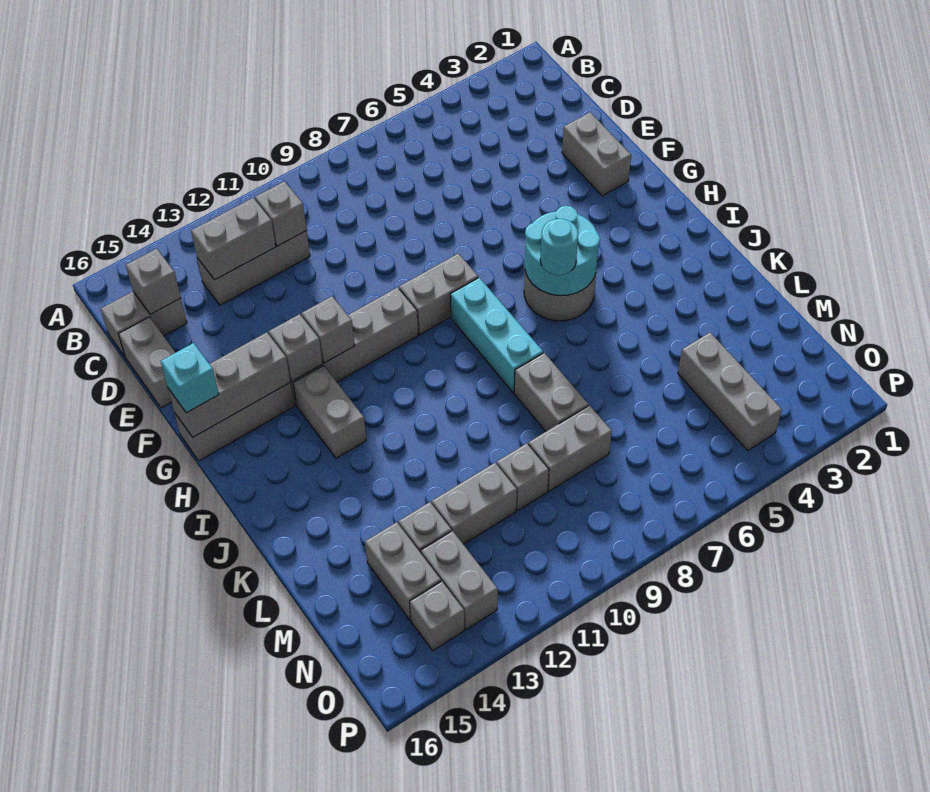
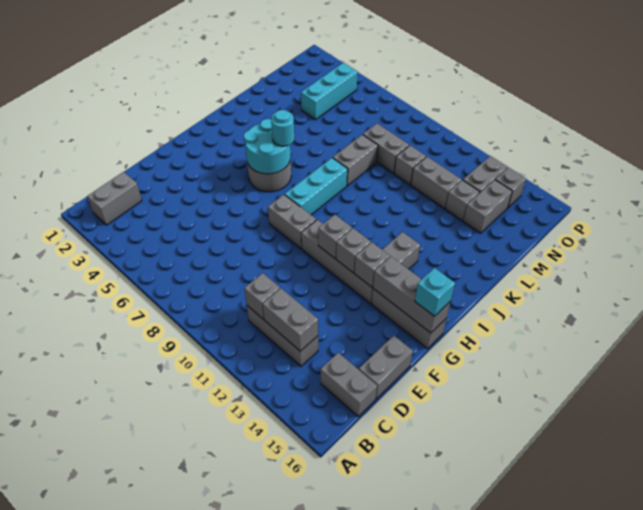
grey 1x1 brick [126,249,181,315] -> grey 1x1 brick moved to [318,215,352,258]
grey 1x2 brick [562,112,631,196] -> grey 1x2 brick moved to [87,172,142,225]
grey 1x3 brick [678,333,782,450] -> cyan 1x3 brick [301,63,358,120]

